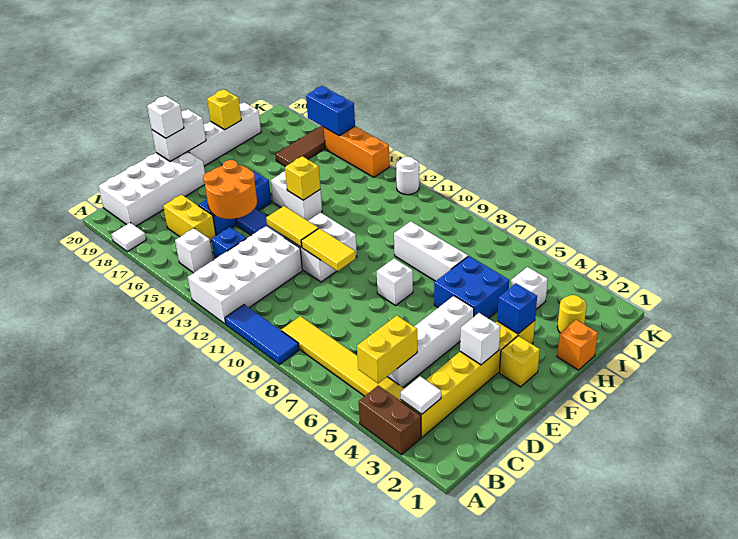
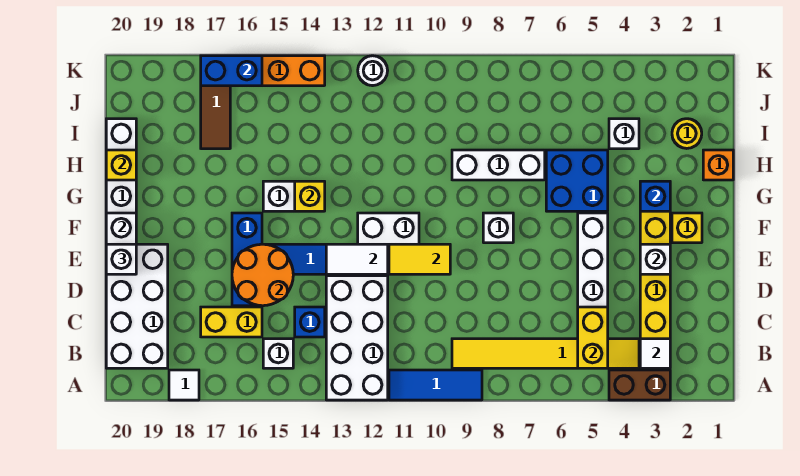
yellow 1x2 tile [266,206,319,247] -> white 1x2 tile [326,244,388,274]

